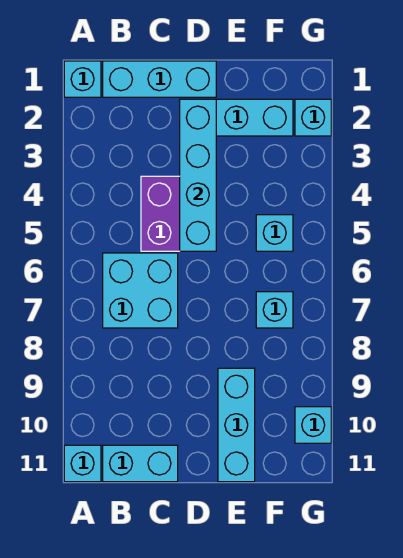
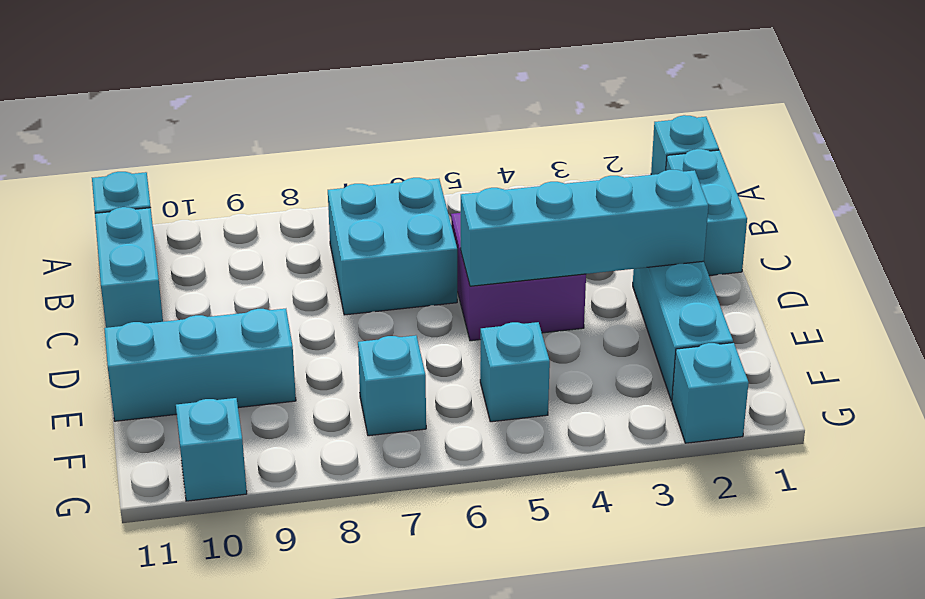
cyan 1x3 brick [103,61,216,97] -> cyan 1x2 brick [666,149,747,276]

